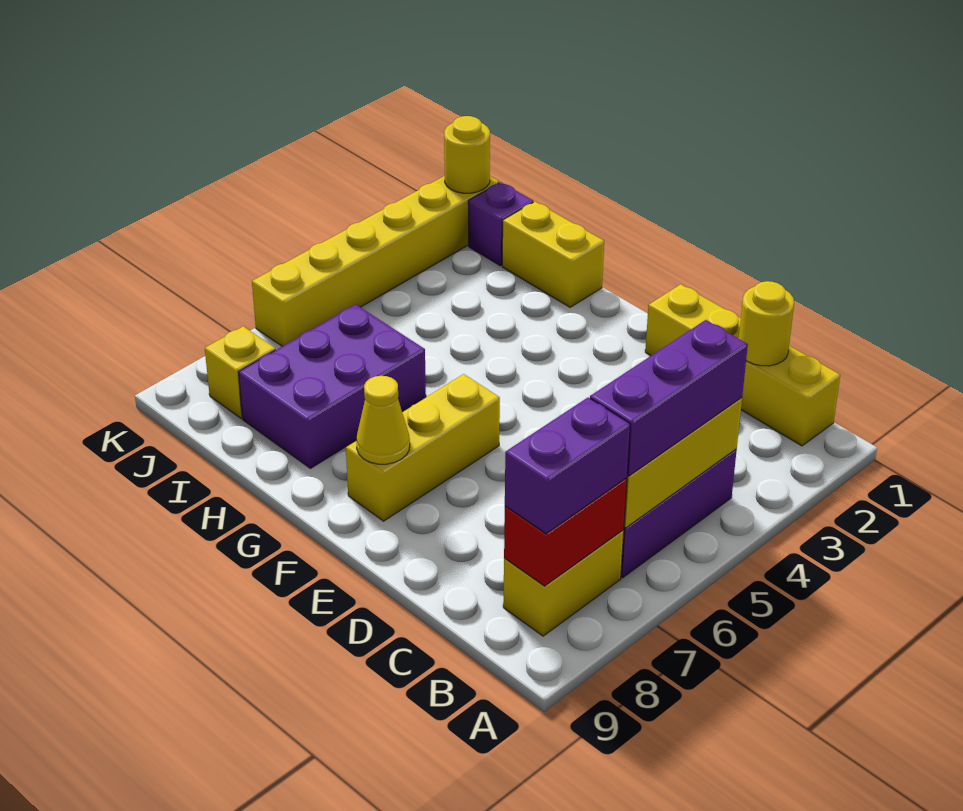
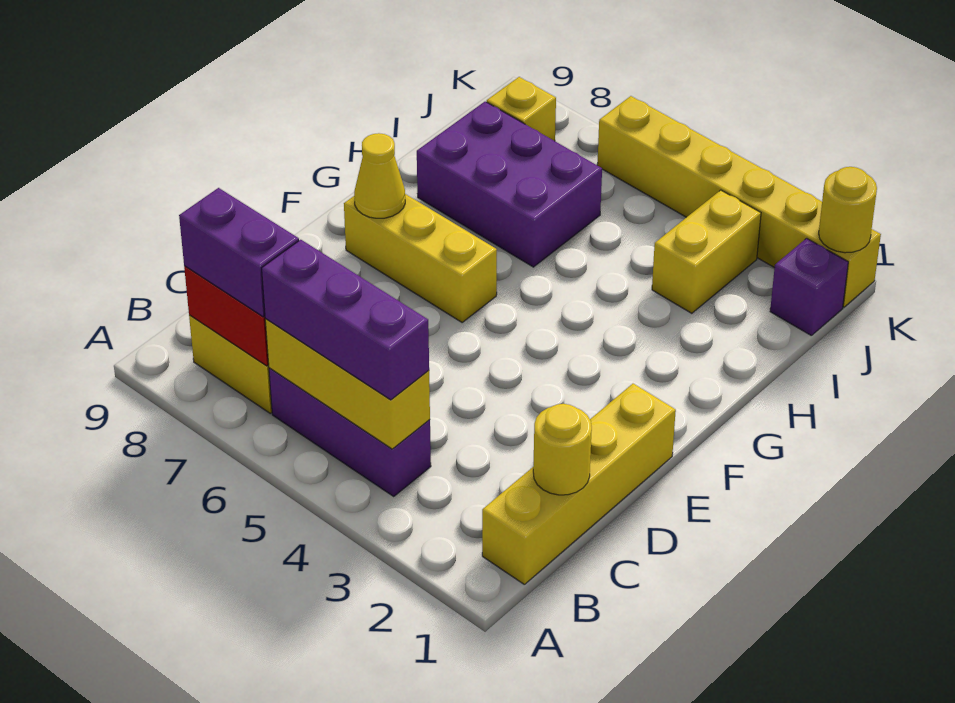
yellow 1x2 brick [502,202,604,307] -> yellow 1x2 brick moved to [652,190,761,313]

